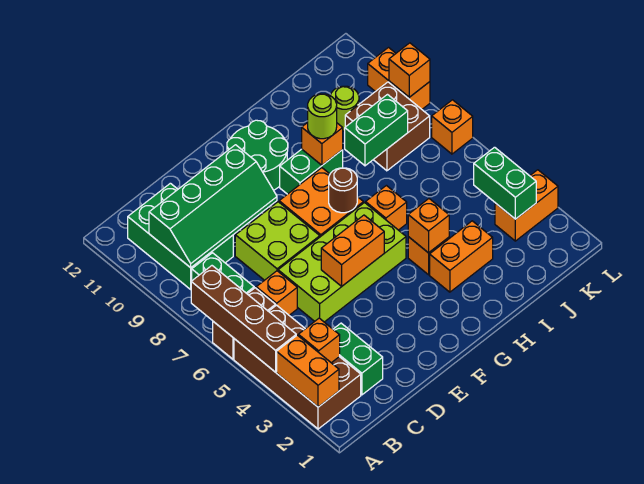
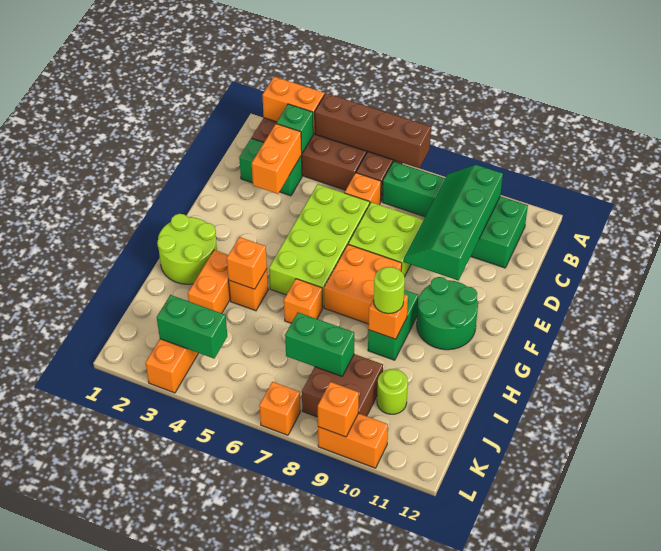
orange 1x1 brick [298,318,340,363] -> green 1x1 brick [276,104,313,153]
orange 1x2 brick [321,215,384,286] -> orange 1x2 brick moved to [252,124,302,194]
none -> lime 2x2 round brick [157,214,217,284]
brown 1x1 round brick [329,168,357,213] -> none
green 1x2 brick [345,95,408,166] -> green 1x2 brick turned to [285,312,354,376]

